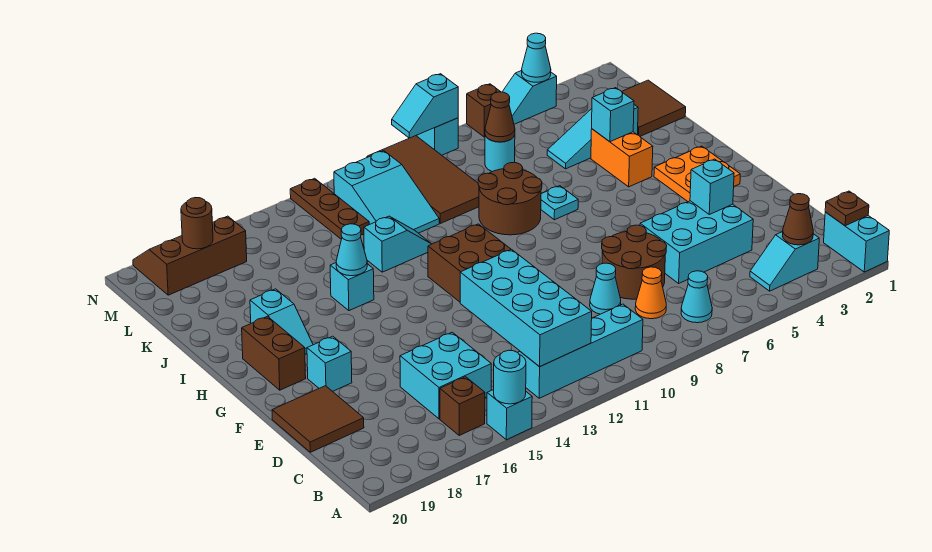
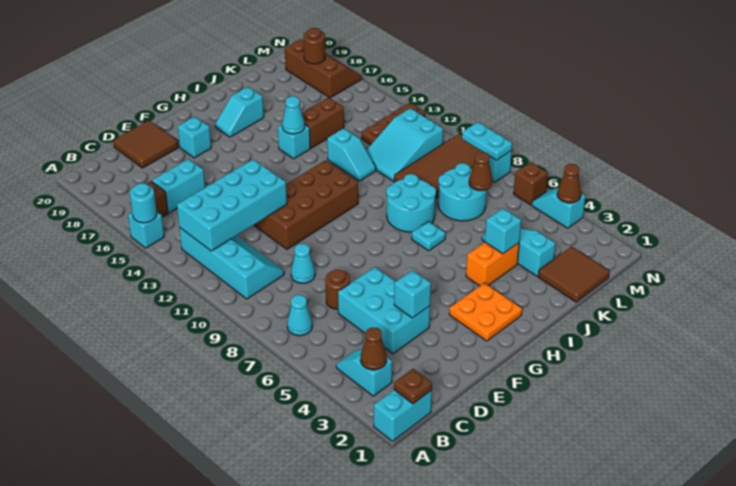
orange 1x1 cone [635,267,666,319] -> none
cyan 2x2 brick [400,332,491,419] -> cyan 1x2 brick [152,159,205,213]
brown 2x2 round brick [602,225,667,299] -> brown 1x1 round brick [325,269,350,309]
brown 1x2 brick [242,316,306,390] -> brown 1x2 brick moved to [302,97,344,148]
brown 2x2 round brick [478,163,542,235] -> cyan 2x2 round brick [386,174,436,232]
cyan 1x1 round brick [485,135,515,172] -> cyan 2x2 round brick [438,163,487,221]
cyan 1x1 cone [522,33,551,82] -> brown 1x1 cone [557,164,581,203]
cyan 1x2 slope [392,74,458,138] -> cyan 1x2 plate [462,122,512,160]

